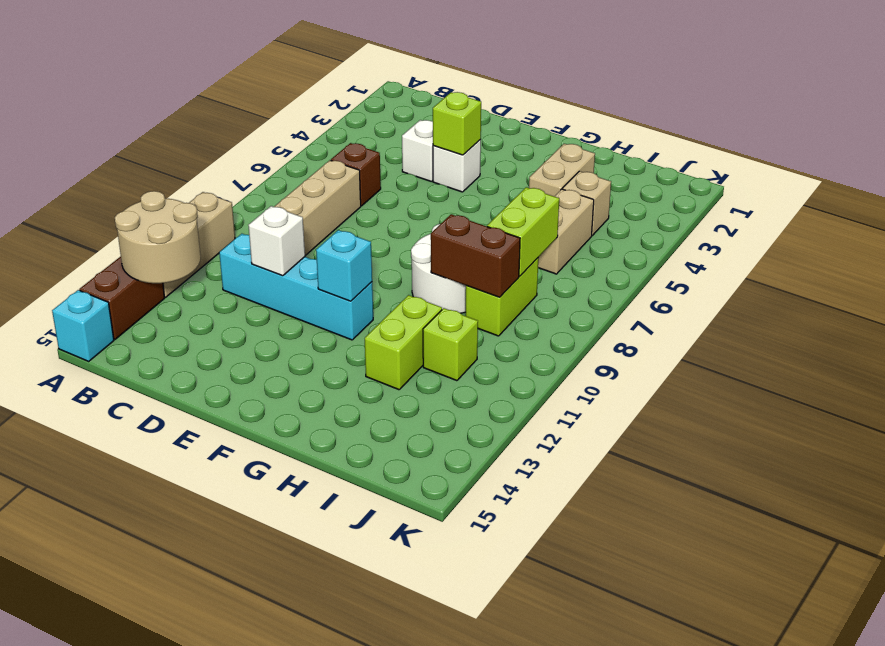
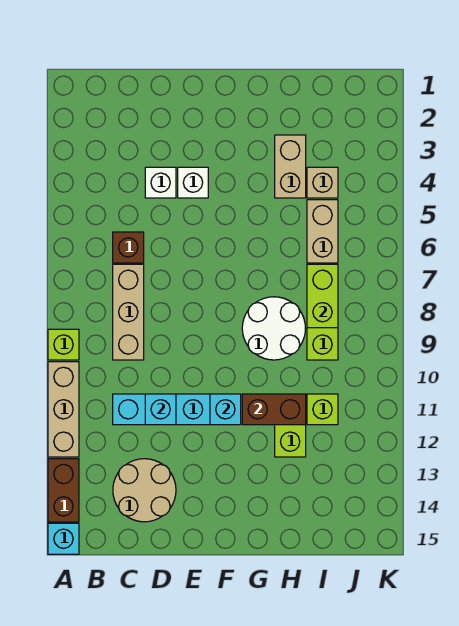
tan 2x2 round brick [115,191,201,283] -> tan 2x2 round brick moved to [113,459,176,522]
white 1x1 brick [248,206,305,276] -> cyan 1x1 brick [145,394,176,425]
lime 1x1 brick [433,92,481,155] -> lime 1x1 brick moved to [48,329,79,360]
brown 1x2 brick [431,214,520,297] -> brown 1x2 brick moved to [242,394,306,425]

